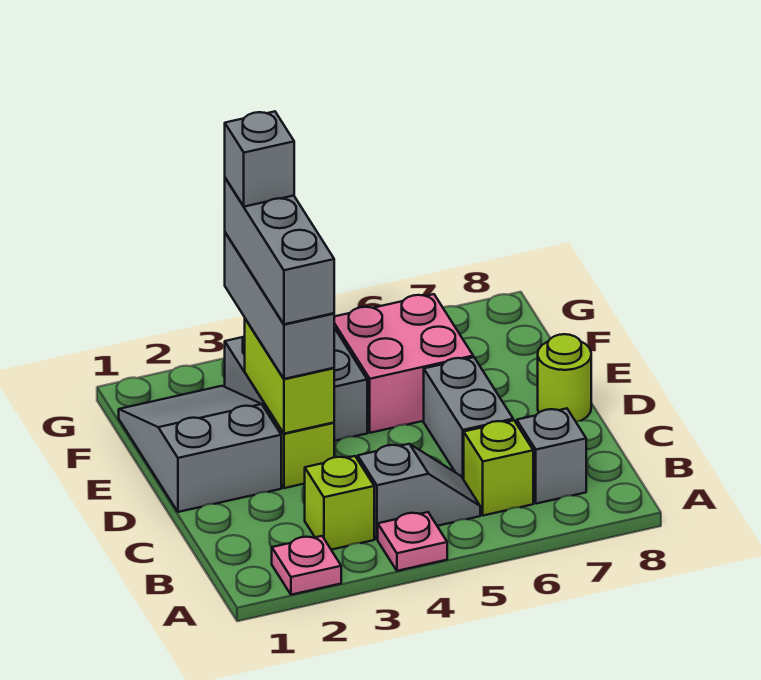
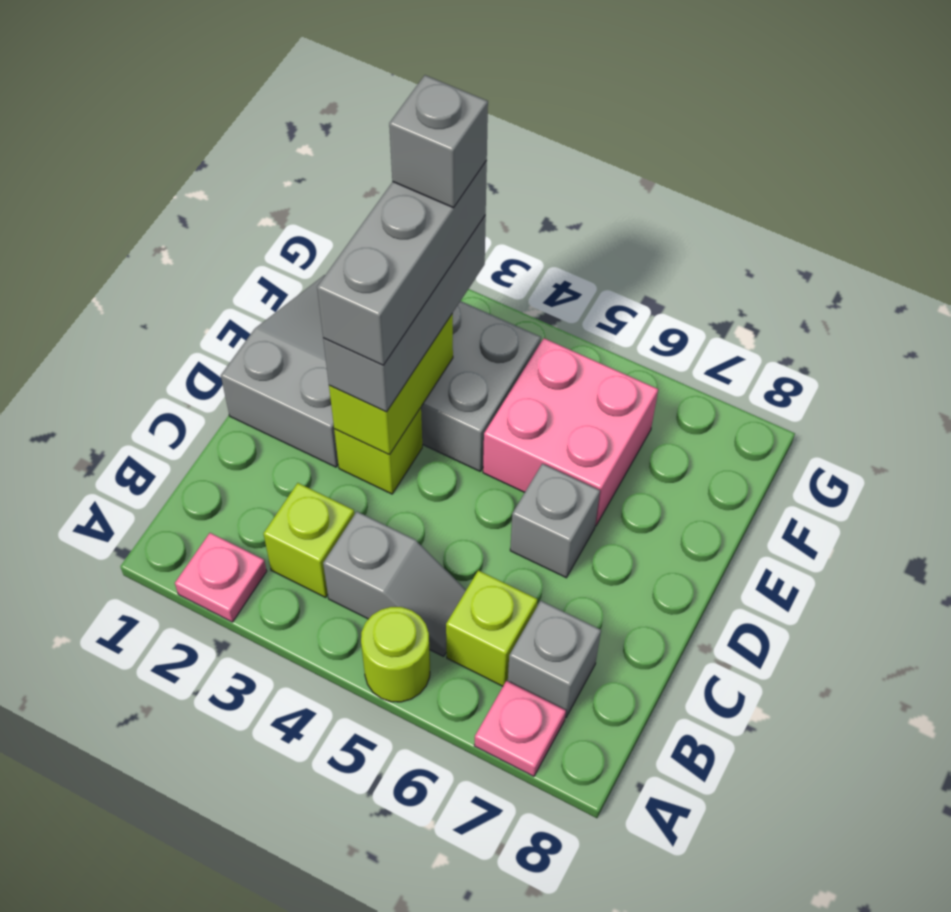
pink 1x1 plate [378,512,447,571] -> pink 1x1 plate moved to [474,681,566,776]
grey 1x2 brick [424,357,513,480] -> grey 1x1 brick [510,464,600,578]
lime 1x1 round brick [538,334,591,422] -> lime 1x1 round brick moved to [361,607,430,702]

